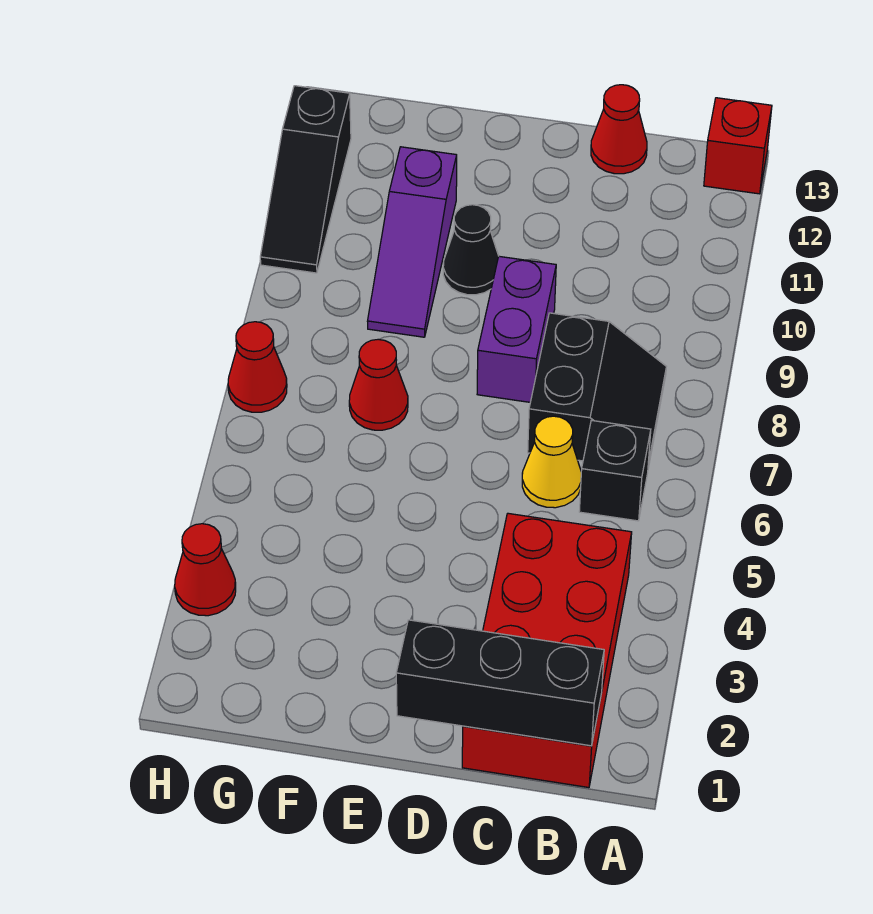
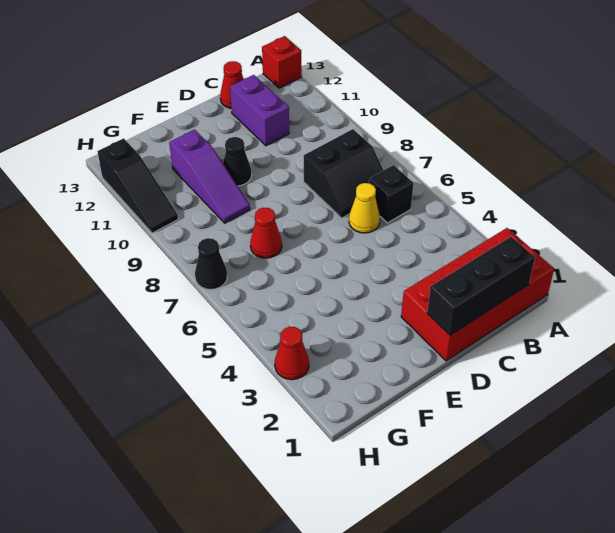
red 2x4 brick [462,513,632,788] -> red 2x4 brick turned to [401,228,554,361]
black 2x2 slope [528,313,666,468] -> black 2x2 slope turned to [304,129,383,218]
purple 1x2 brick [477,256,556,402] -> purple 1x2 brick moved to [230,75,289,146]
red 1x1 cone [228,322,287,412] -> black 1x1 cone [195,238,227,290]

